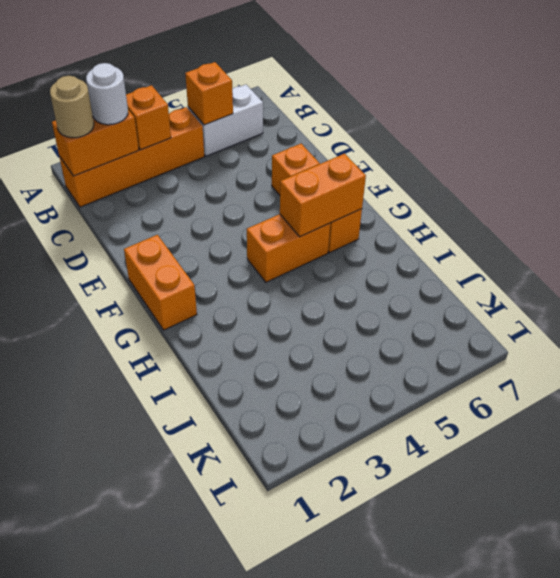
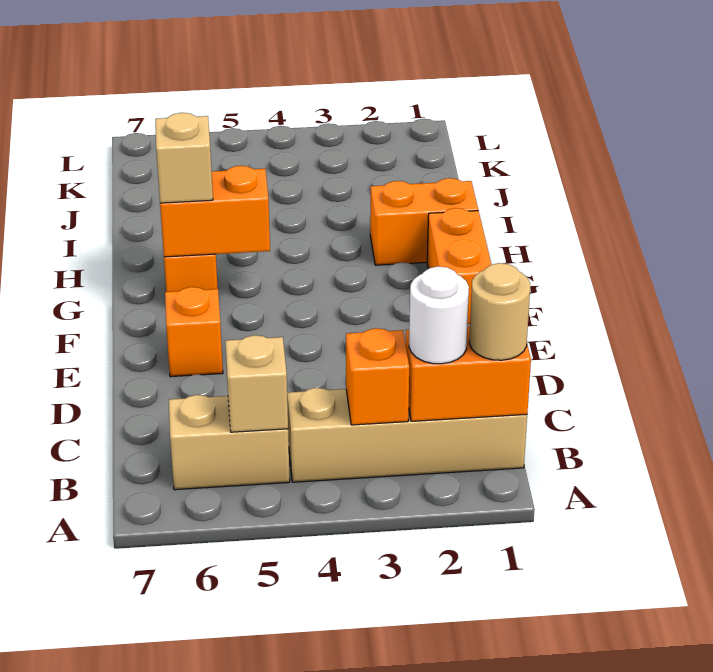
orange 1x4 brick [59,107,204,207] -> tan 1x4 brick [287,388,527,482]
white 1x2 brick [188,85,263,156] -> tan 1x2 brick [169,395,290,490]
orange 1x1 brick [185,62,233,125] -> tan 1x1 brick [225,335,288,432]
orange 1x2 brick [247,214,330,282] -> orange 1x2 brick moved to [370,178,478,265]
none -> tan 1x1 brick [155,113,213,203]

